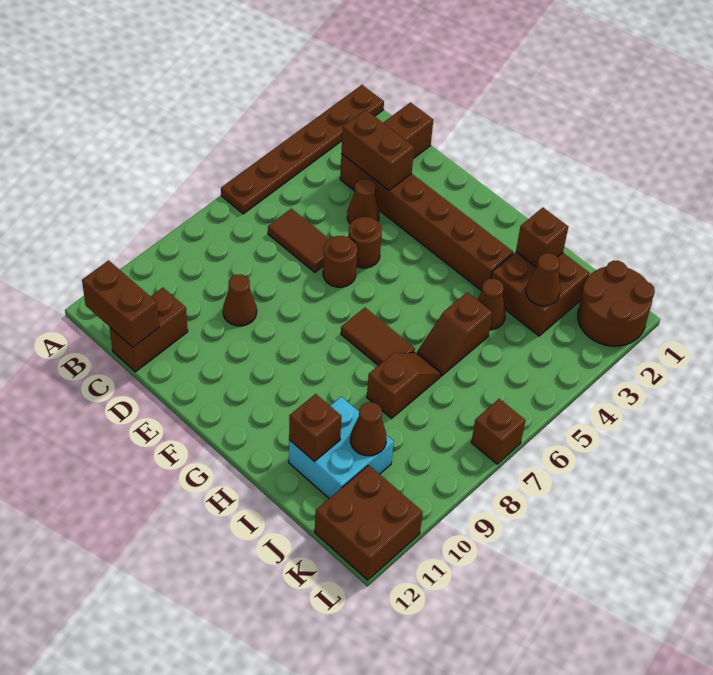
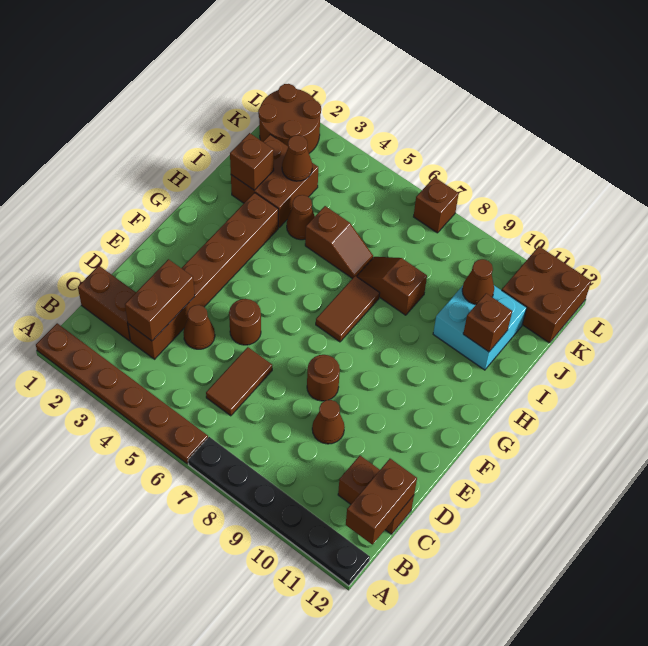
none -> black 1x6 plate [188,437,370,586]
brown 1x1 round brick [323,236,357,287] -> brown 1x1 round brick moved to [307,355,340,401]

